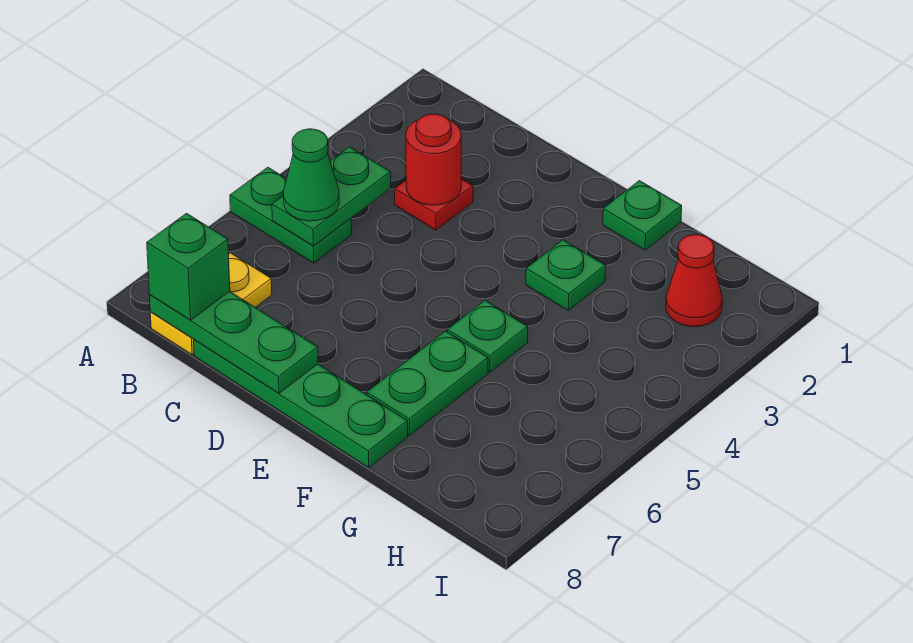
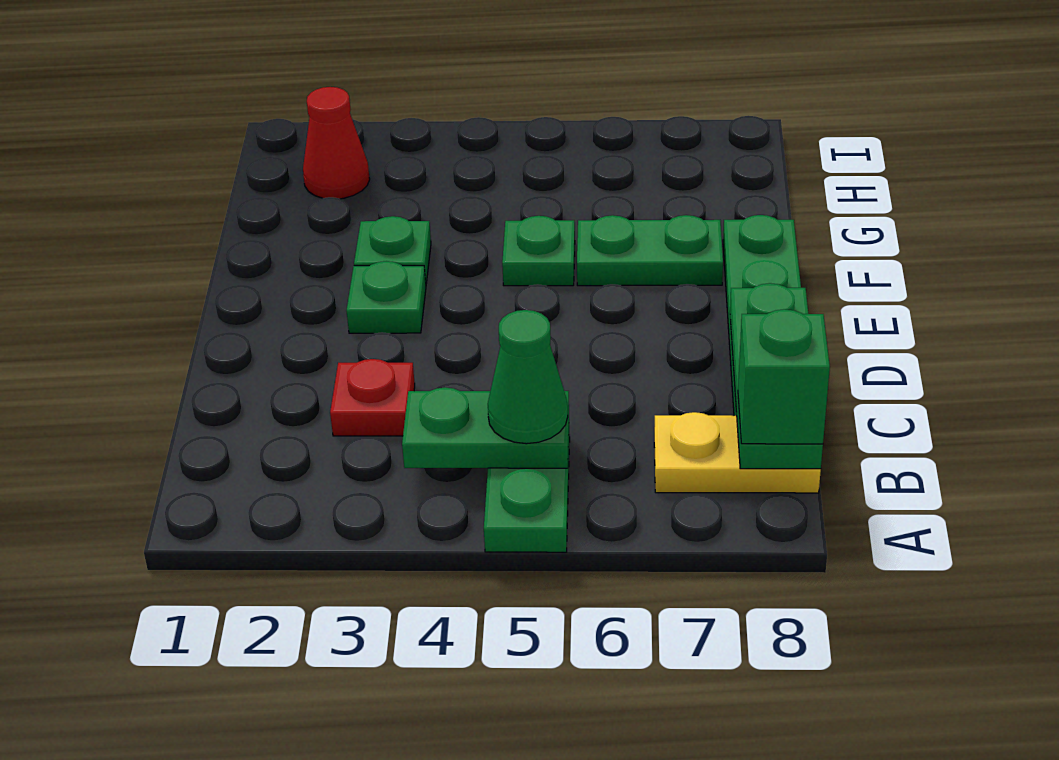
red 1x1 round brick [406,114,461,205] -> none
green 1x1 plate [603,181,682,250] -> green 1x1 plate moved to [346,261,426,333]

